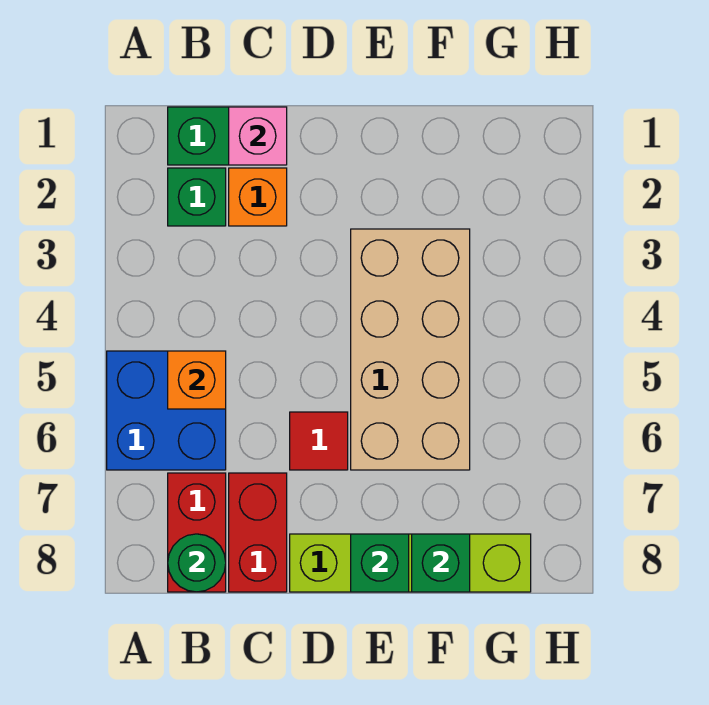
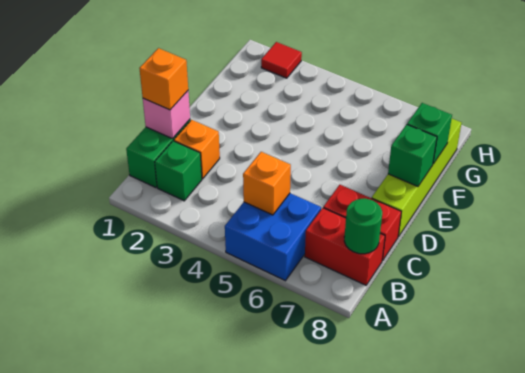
none -> orange 1x1 brick [139,48,188,110]
red 1x1 tile [290,412,348,470] -> red 1x1 tile moved to [261,42,302,78]
tan 2x4 brick [351,229,470,470] -> none

